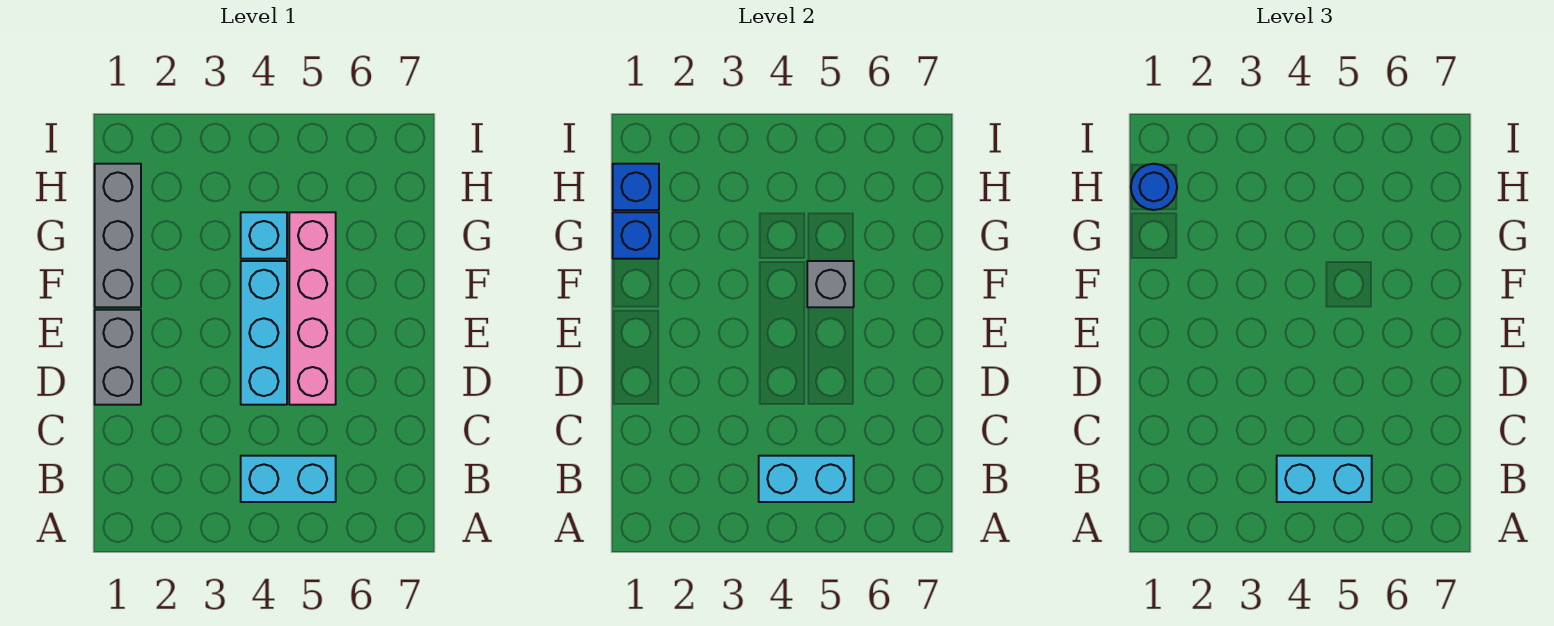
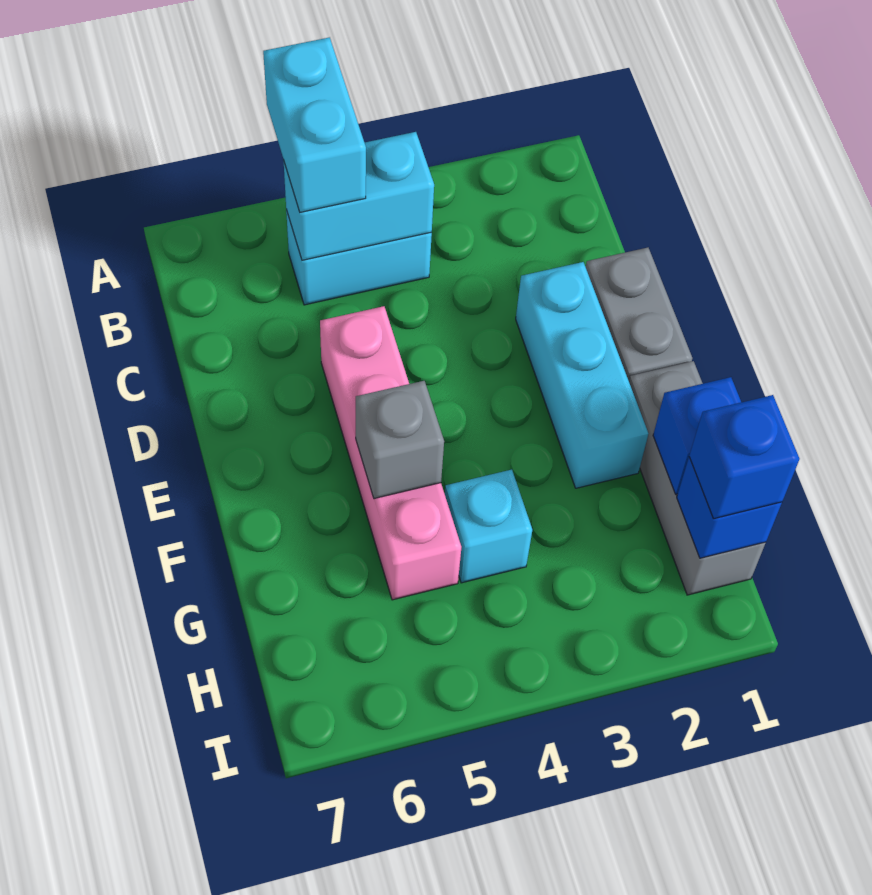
cyan 1x2 brick [1277,456,1372,502] -> cyan 1x2 brick turned to [263,37,366,212]
cyan 1x3 brick [241,261,287,405] -> cyan 1x3 brick moved to [516,262,648,488]
blue 1x1 round brick [1131,164,1177,210] -> blue 1x1 brick [689,395,800,519]

